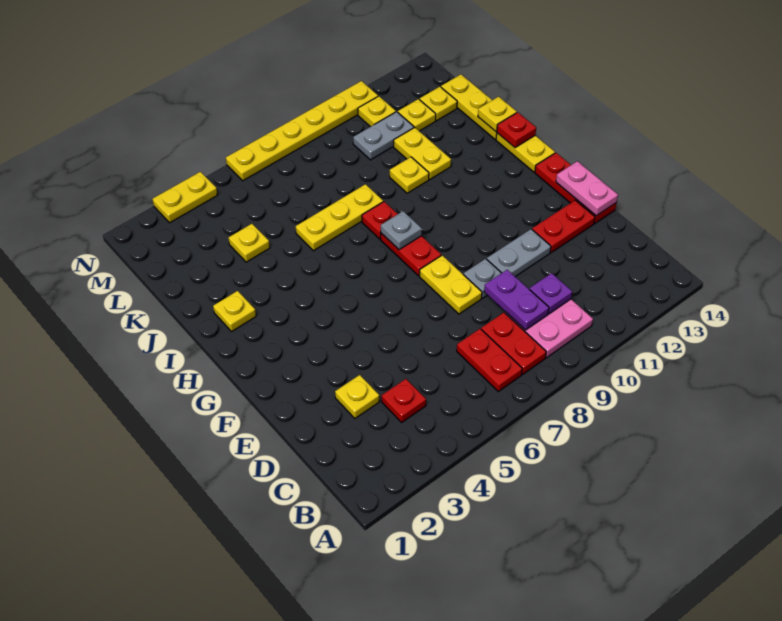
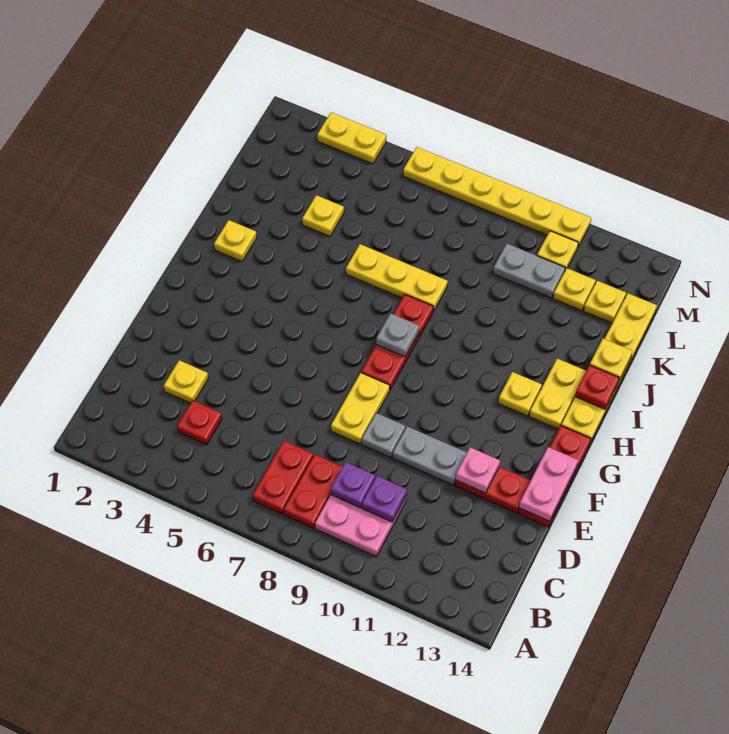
purple 1x2 plate [484,270,549,330] -> purple 1x1 plate [331,462,375,508]
none -> pink 1x1 plate [456,447,500,493]
yellow 1x1 plate [390,157,429,193] -> yellow 1x1 plate moved to [498,372,542,416]
yellow 1x2 plate [394,128,451,179] -> yellow 1x2 plate moved to [529,359,586,429]

